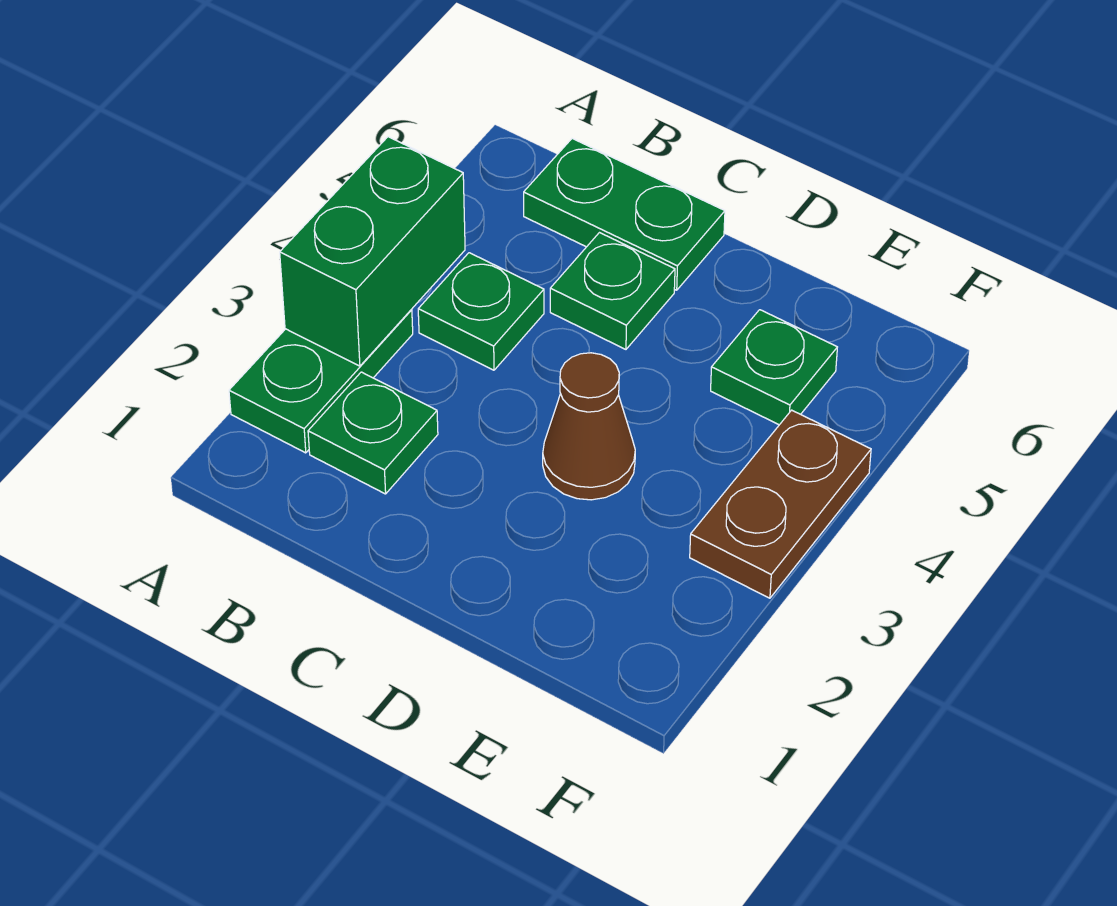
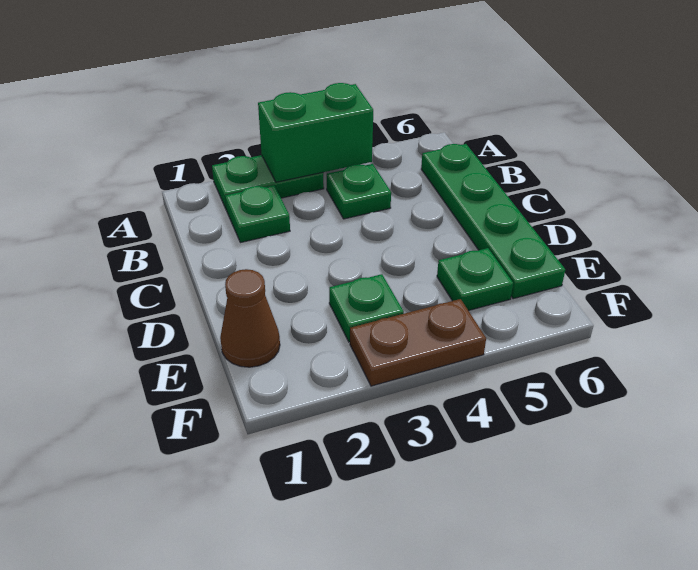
green 1x2 plate [524,139,725,290] -> green 1x4 plate [421,144,565,299]
green 1x1 plate [550,233,675,349] -> green 1x1 plate moved to [329,274,404,342]
brown 1x1 cone [543,353,635,500] -> brown 1x1 cone moved to [220,269,280,367]

